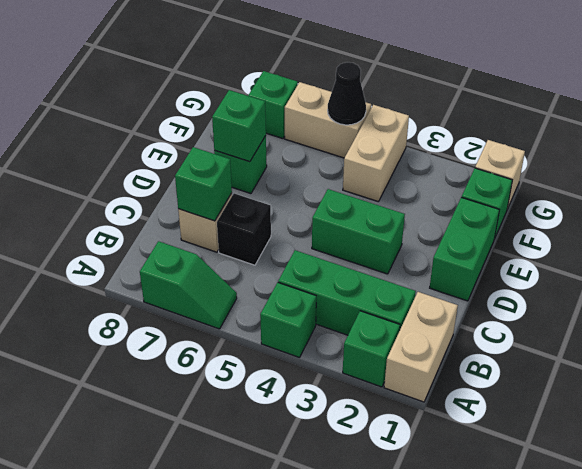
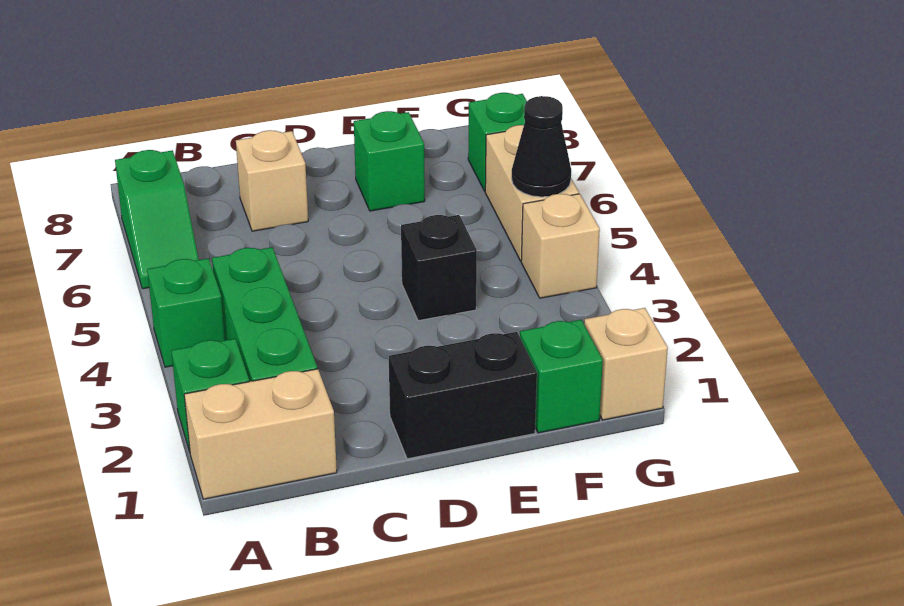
black 1x1 brick [217,193,271,265] -> black 1x1 brick moved to [401,215,477,321]
green 1x1 brick [175,147,232,221] -> none
green 1x2 brick [430,197,499,301] -> black 1x2 brick [389,332,537,459]
green 1x2 brick [312,189,405,274] -> none
green 1x1 brick [212,90,266,162] -> none
tan 1x2 brick [343,105,409,202] -> tan 1x1 brick [521,194,600,298]

